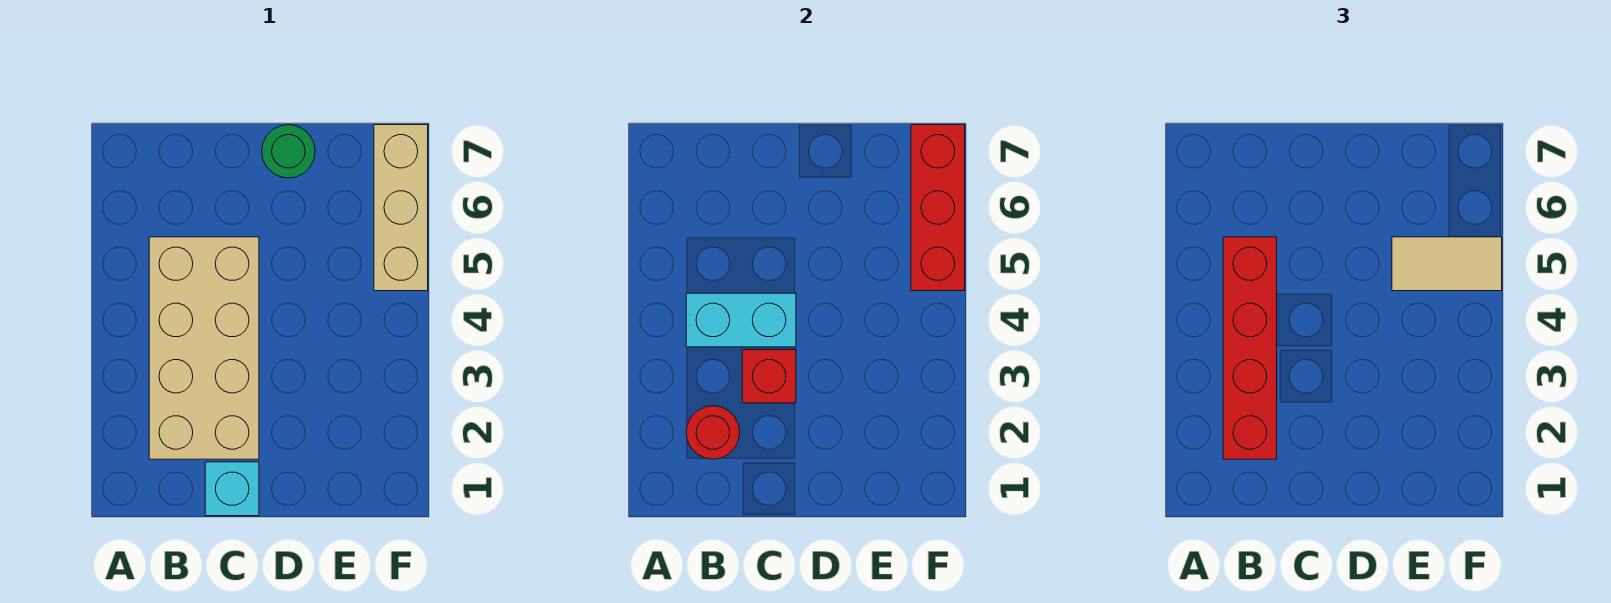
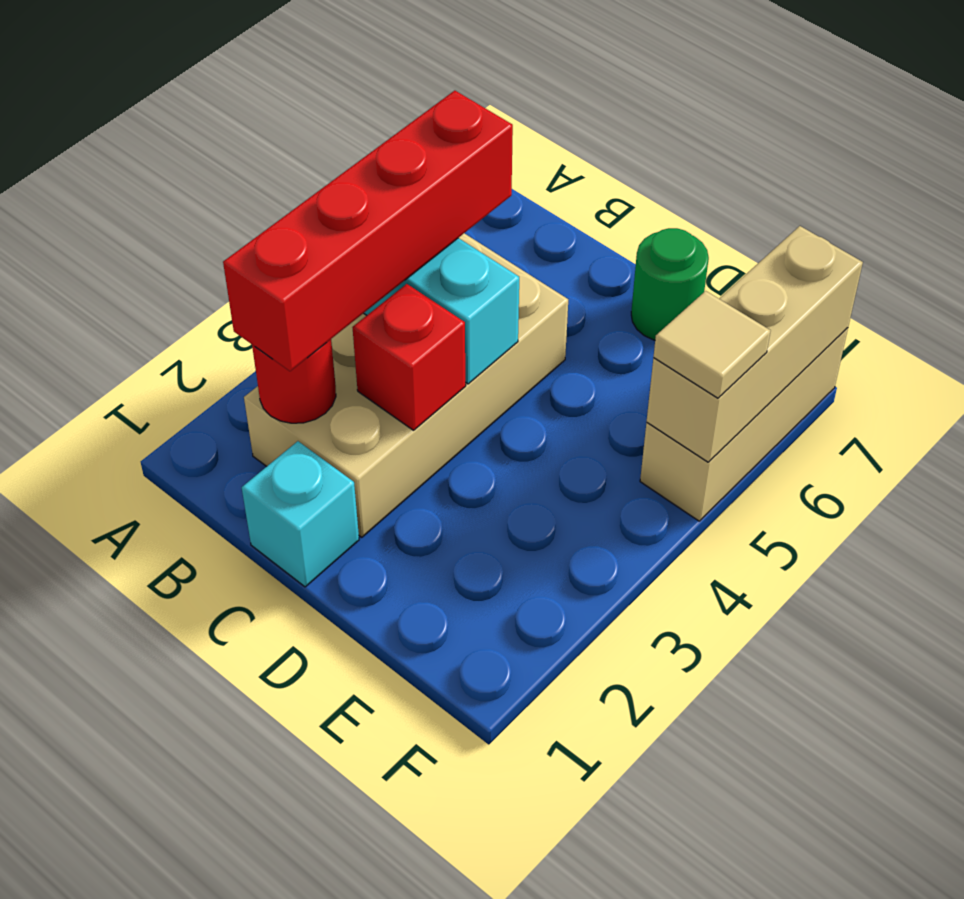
tan 1x2 tile [1392,237,1502,291] -> tan 1x1 tile [653,291,771,398]
red 1x3 brick [911,125,965,291] -> tan 1x3 brick [647,226,863,462]

